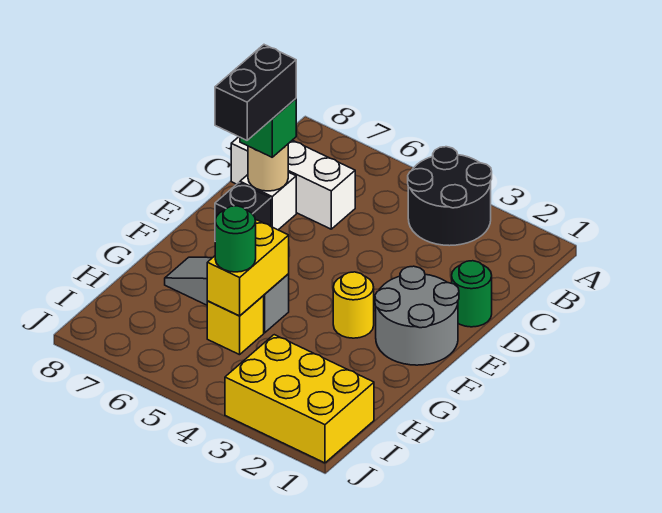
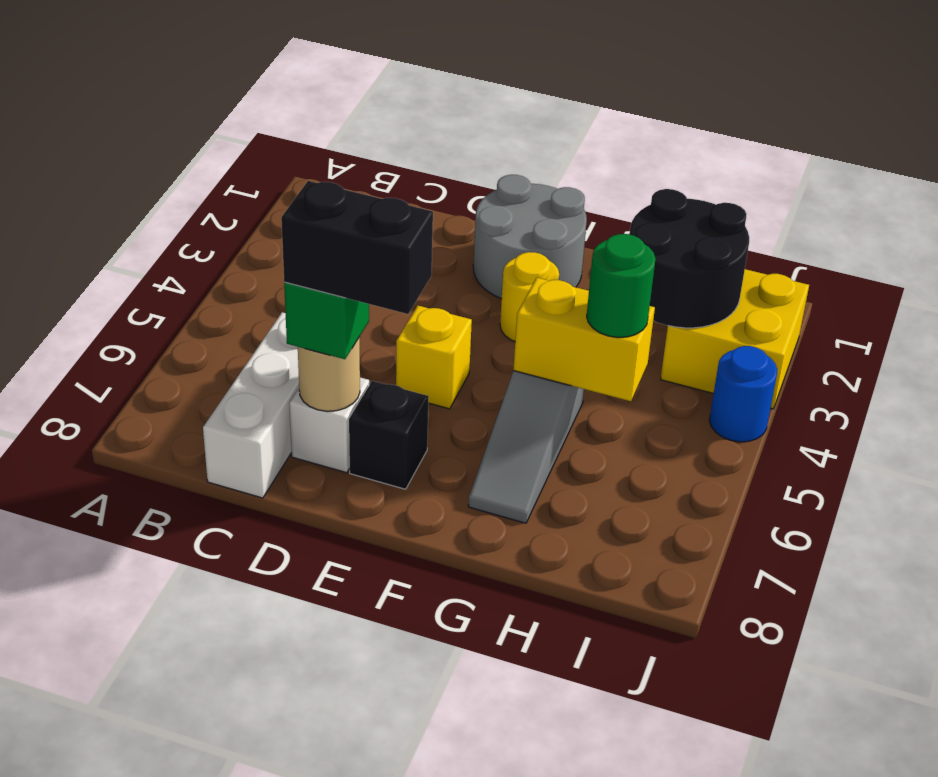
black 2x2 round brick [408,147,492,246] -> black 2x2 round brick moved to [630,189,749,328]
green 1x1 round brick [452,261,492,327] -> none
yellow 1x1 brick [207,296,264,355] -> yellow 1x1 brick moved to [396,306,472,409]
yellow 2x3 brick [225,335,374,463] -> yellow 2x2 brick [660,269,809,409]
none -> blue 1x1 round brick [709,346,777,442]

